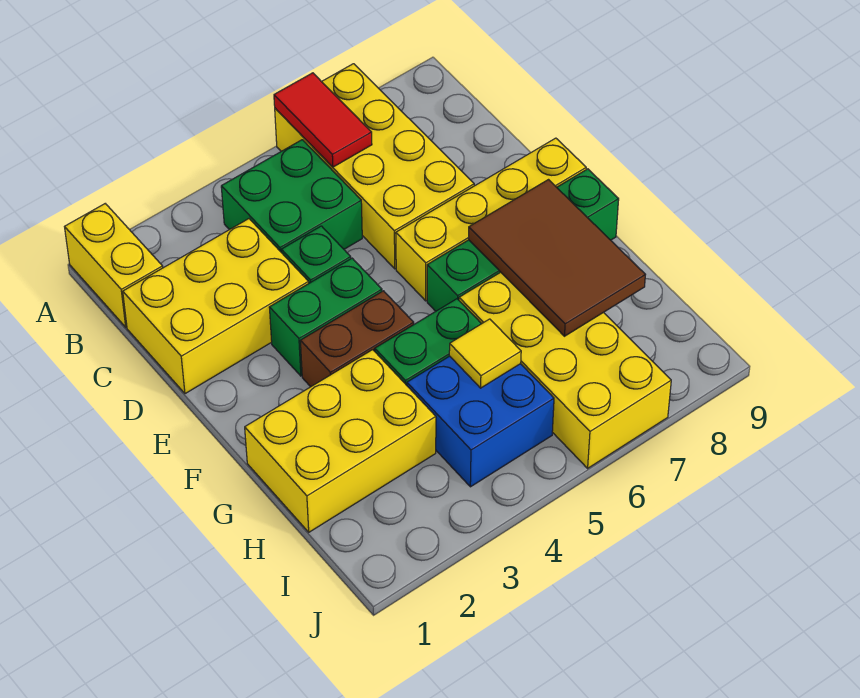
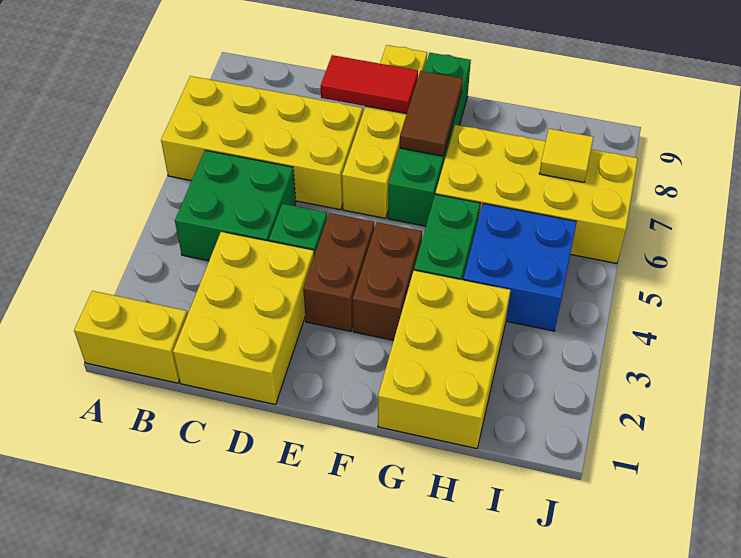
red 1x2 tile [274,73,372,167] -> red 1x2 tile moved to [321,55,418,114]
green 1x2 brick [269,258,382,376] -> brown 1x2 brick [303,213,374,331]
brown 2x3 tile [469,180,645,336] -> brown 1x2 tile [400,71,463,156]
yellow 1x1 tile [449,319,521,388] -> yellow 1x1 tile moved to [539,129,593,182]

